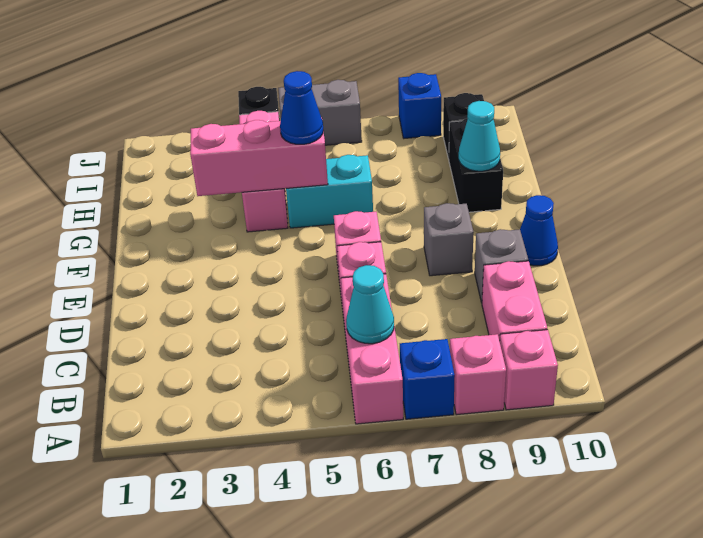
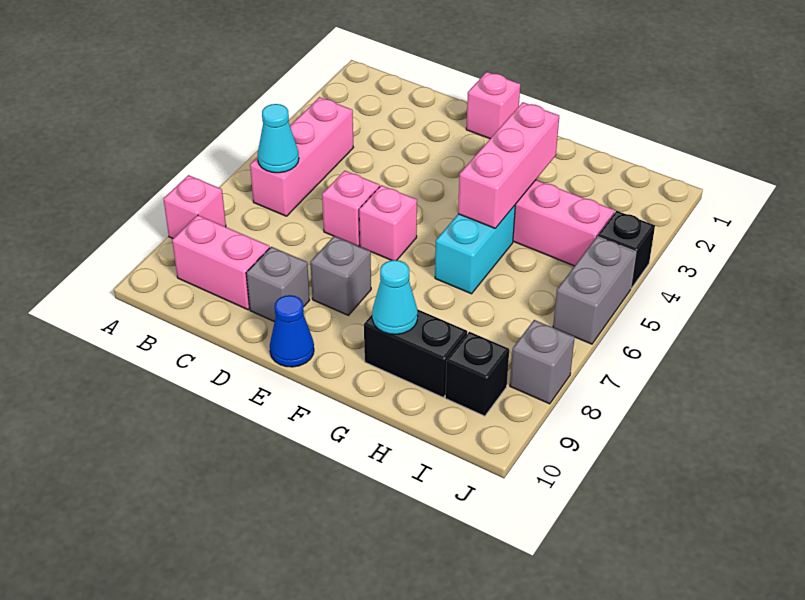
pink 1x3 brick [341,274,403,424] -> pink 1x3 brick turned to [250,97,354,216]
blue 1x1 brick [400,339,455,419] -> none
pink 1x1 brick [500,330,558,410] -> pink 1x1 brick moved to [466,72,520,139]
blue 1x1 cone [280,71,323,144] -> none
blue 1x1 brick [398,73,441,138] -> grey 1x1 brick [510,320,575,404]

